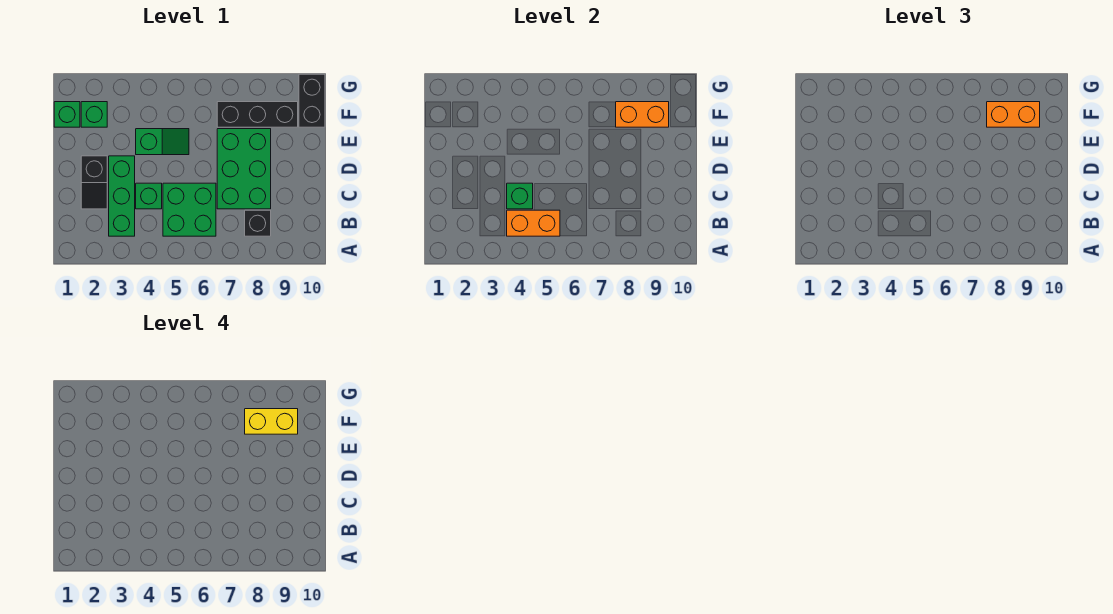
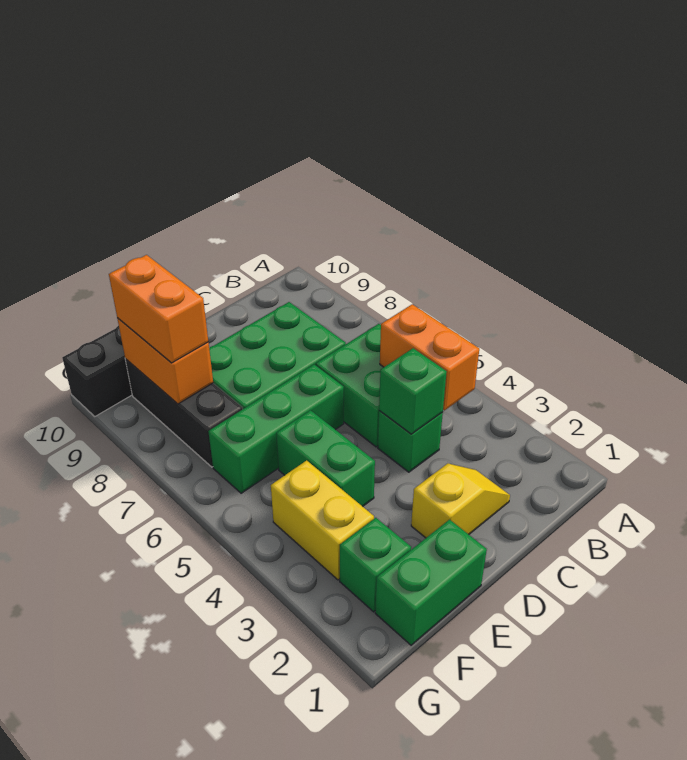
green 1x3 brick [109,156,135,236] -> green 1x3 brick moved to [208,365,344,493]
black 1x1 brick [245,210,271,236] -> none
black 1x2 slope [81,156,107,209] -> yellow 1x2 slope [411,463,510,538]
green 1x2 slope [136,129,189,155] -> green 1x2 brick [276,410,375,506]
green 1x1 brick [54,102,80,127] -> green 1x2 brick [375,520,487,645]
yellow 1x2 brick [245,409,298,434] -> yellow 1x2 brick moved to [271,460,374,580]

